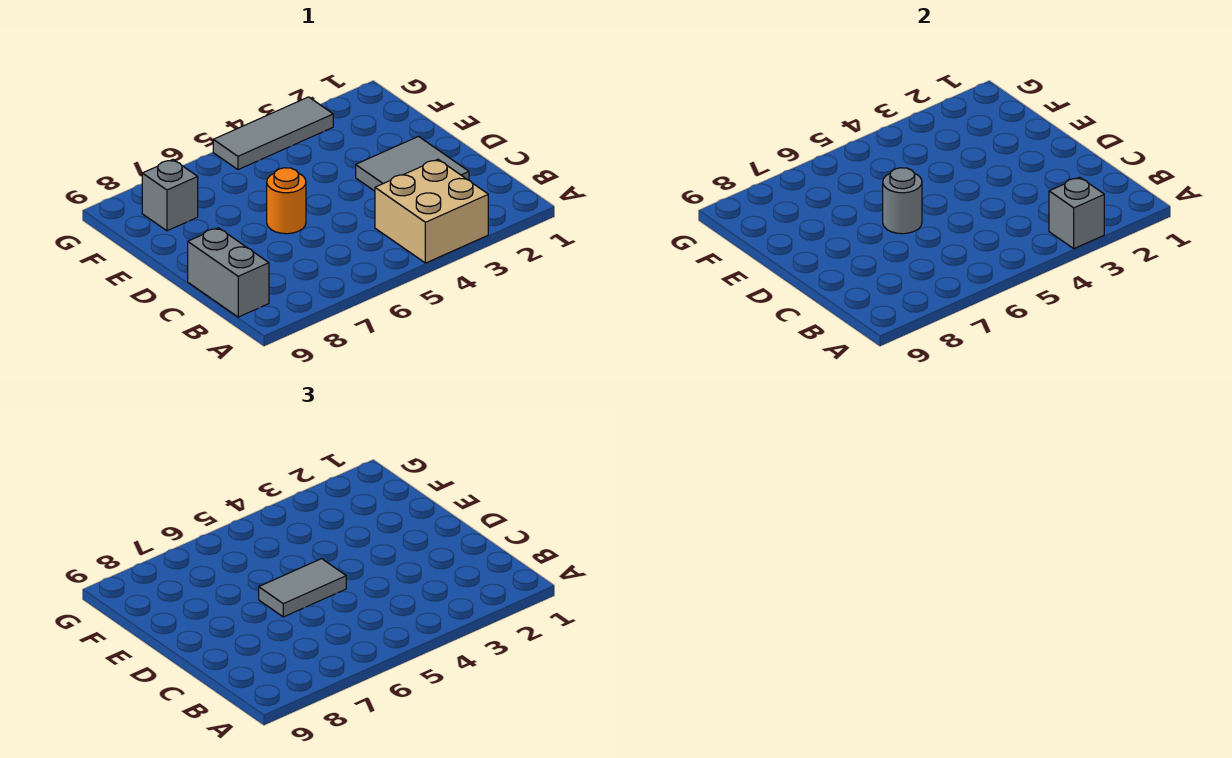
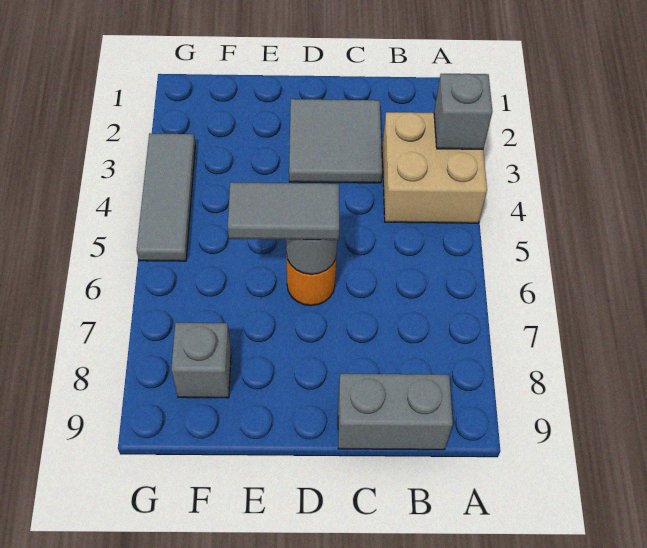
grey 1x2 tile [259,559,346,617] -> grey 1x2 tile turned to [228,182,339,240]

